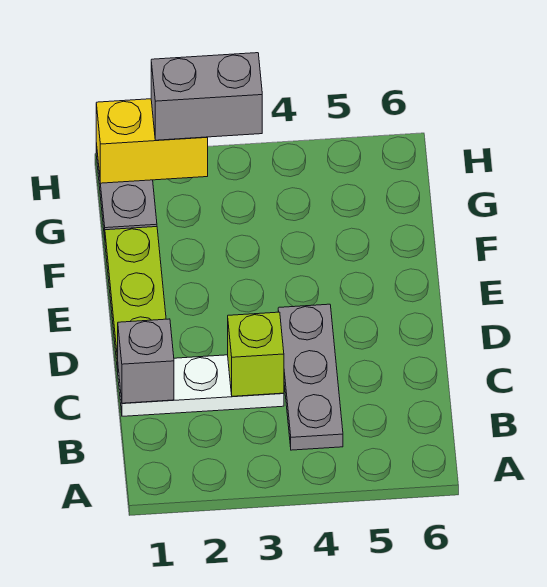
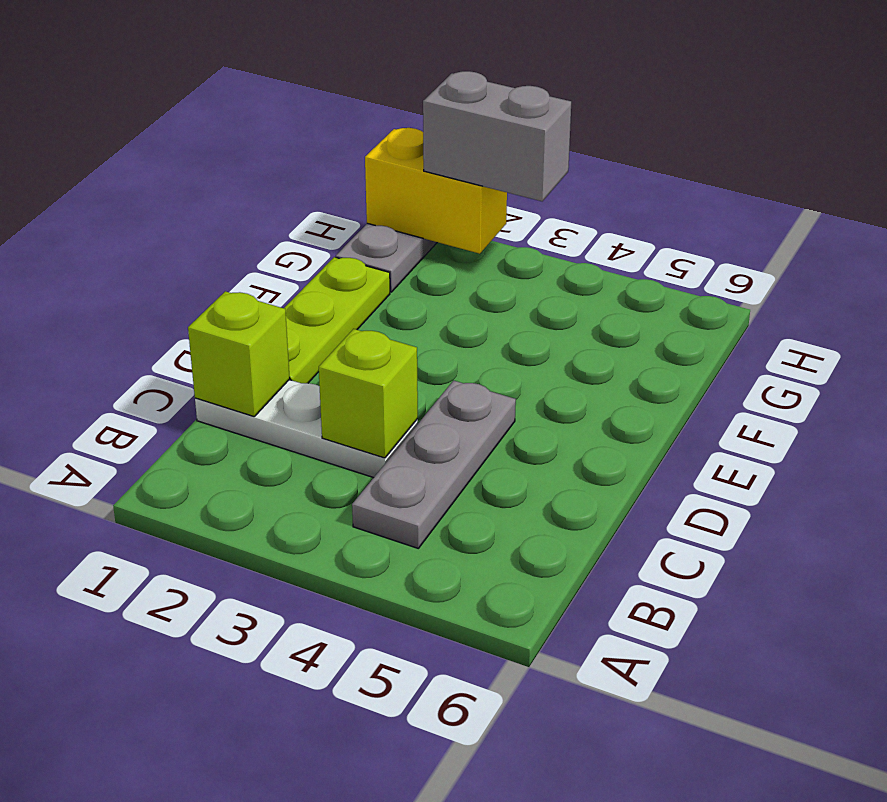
grey 1x1 brick [118,319,174,403] -> lime 1x1 brick [188,291,290,416]

